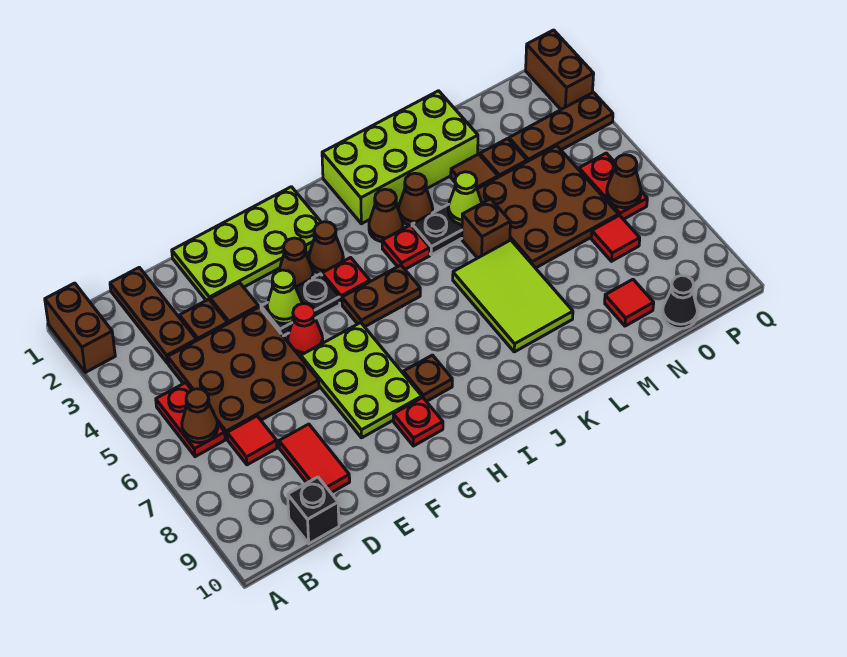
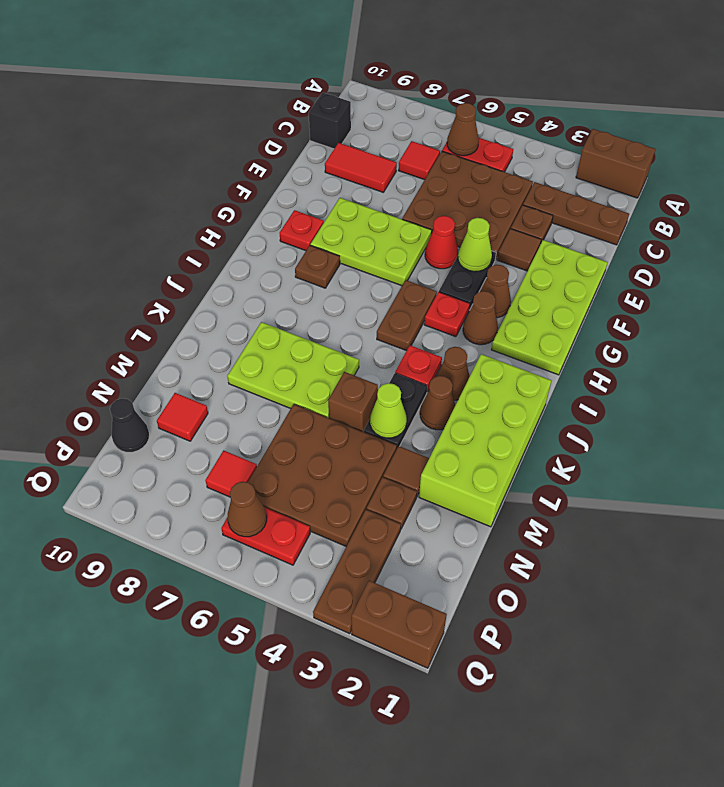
lime 2x3 tile [453,240,573,352] -> lime 2x3 plate [227,322,359,418]

